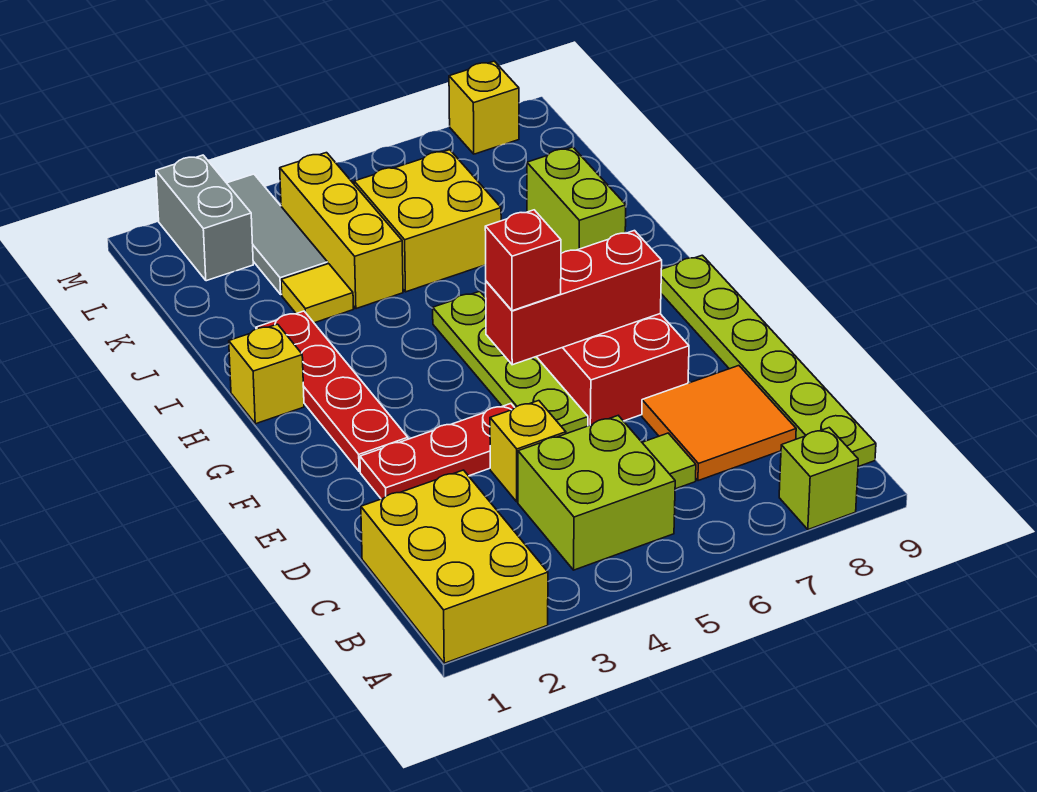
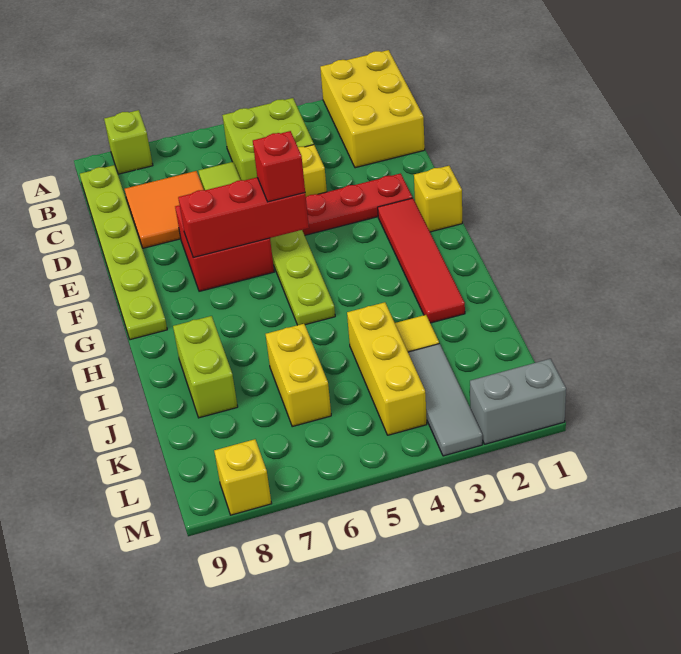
red 1x4 plate [256,311,408,472] -> red 1x4 tile [378,198,465,323]
yellow 1x1 brick [229,324,304,424] -> yellow 1x1 brick moved to [414,166,462,232]
yellow 2x2 brick [354,150,501,292] -> yellow 1x2 brick [266,324,331,427]
grey 1x2 brick [156,155,253,281] -> grey 1x2 brick turned to [470,359,566,444]

